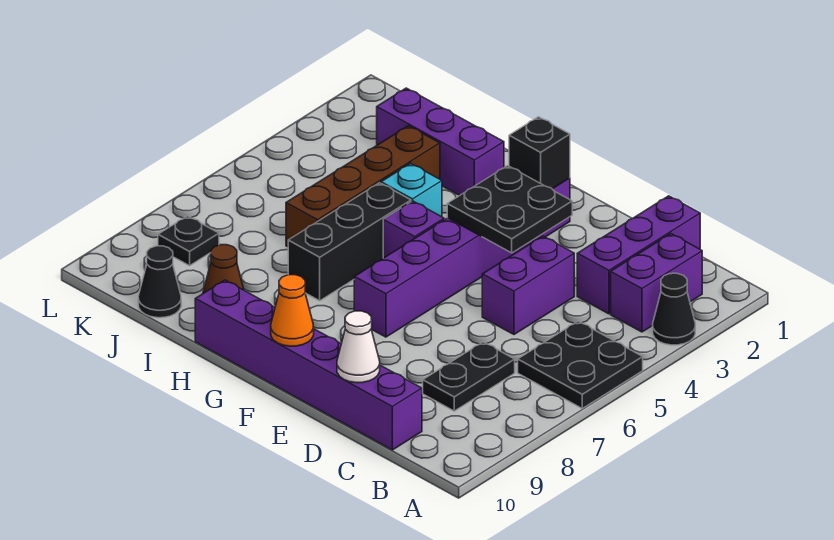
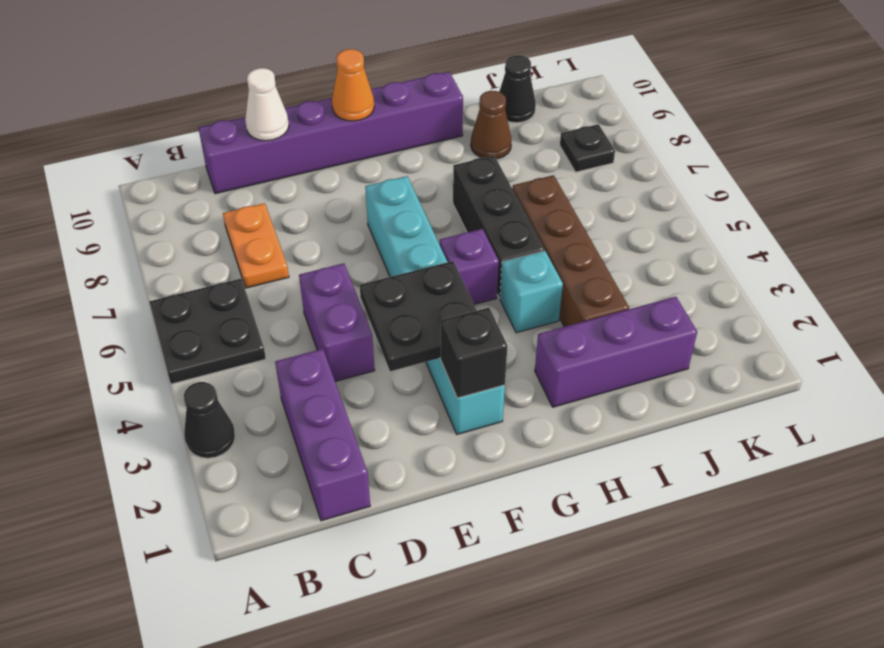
purple 1x2 brick [611,234,702,332] -> none
black 1x2 plate [423,342,515,411] -> orange 1x2 plate [223,203,289,288]
purple 1x6 brick [354,178,570,337] -> cyan 1x6 brick [365,176,505,434]

